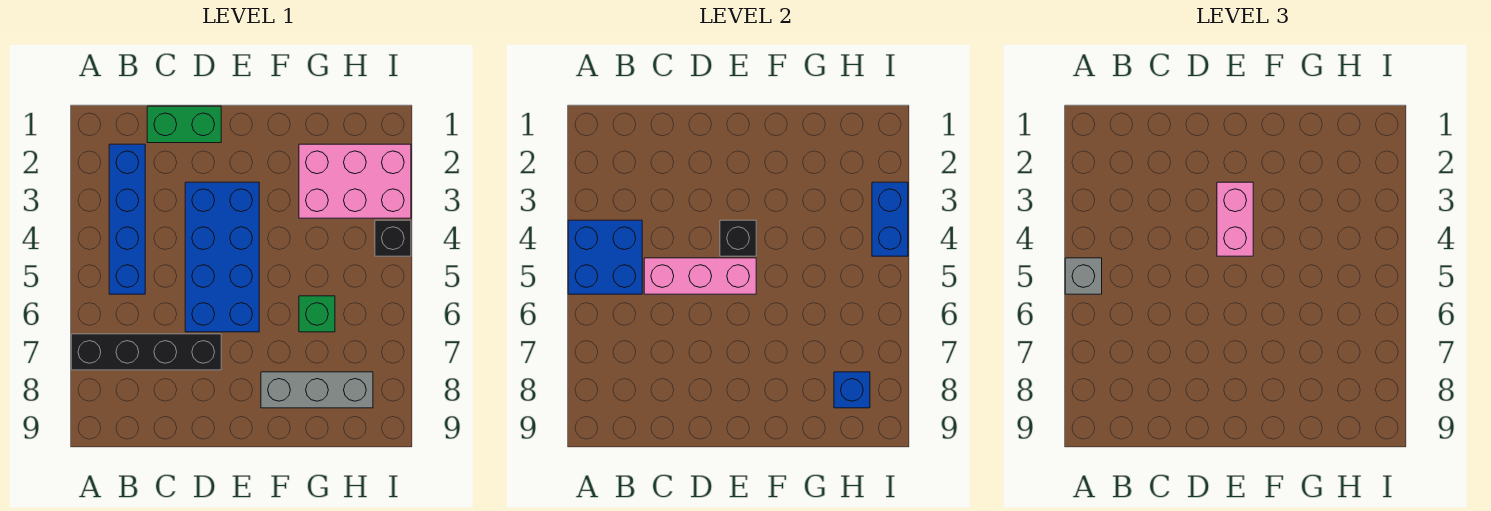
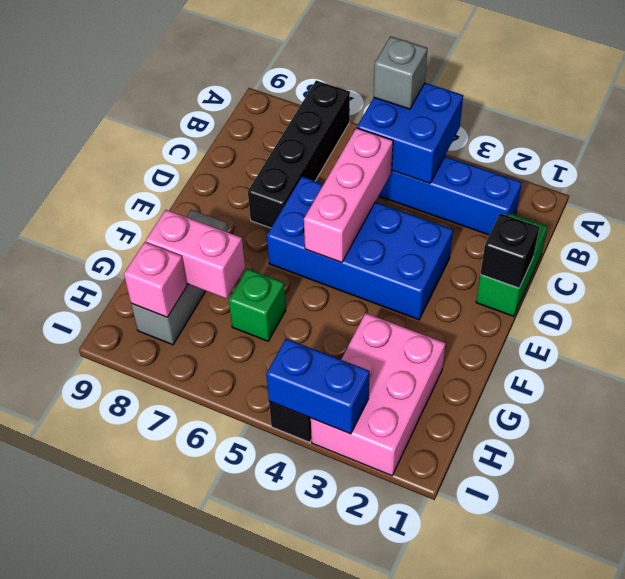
pink 1x2 brick [1217,182,1253,256] -> pink 1x2 brick moved to [146,210,245,299]
black 1x1 brick [720,220,756,256] -> black 1x1 brick moved to [480,213,539,288]
blue 1x1 brick [834,372,870,408] -> pink 1x1 brick [124,242,187,317]

